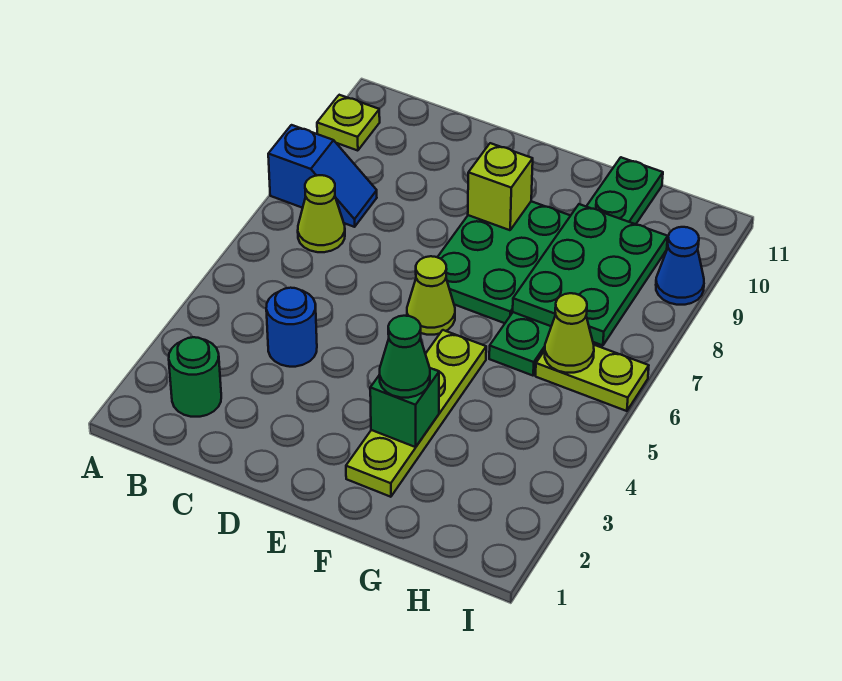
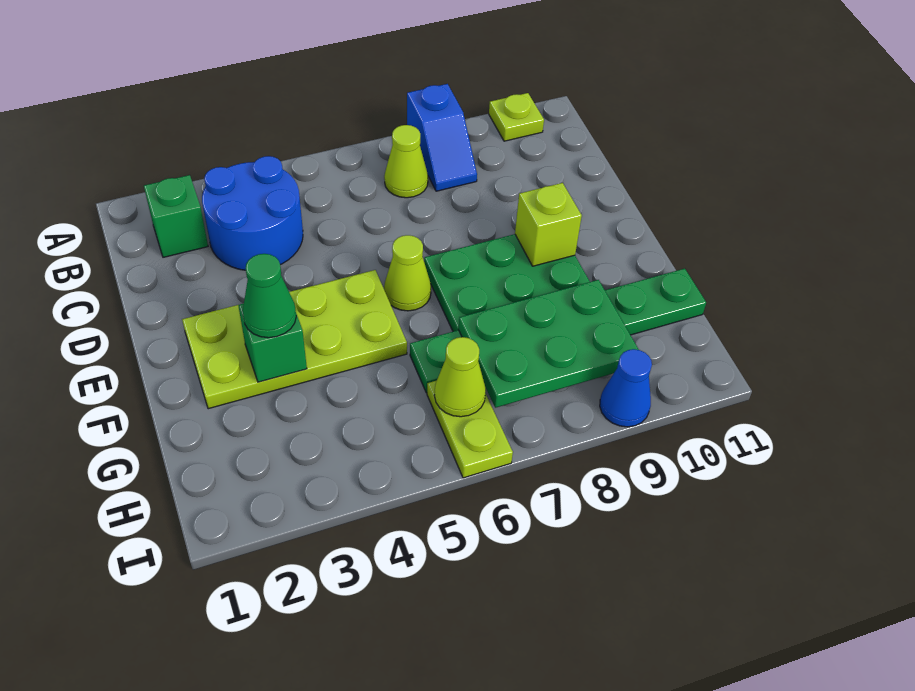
green 1x1 round brick [169,337,221,417] -> green 1x1 brick [144,175,208,257]
blue 1x1 round brick [266,288,317,367] -> blue 2x2 round brick [202,156,303,270]
lime 1x4 plate [346,330,486,497] -> lime 2x4 plate [182,270,407,409]

